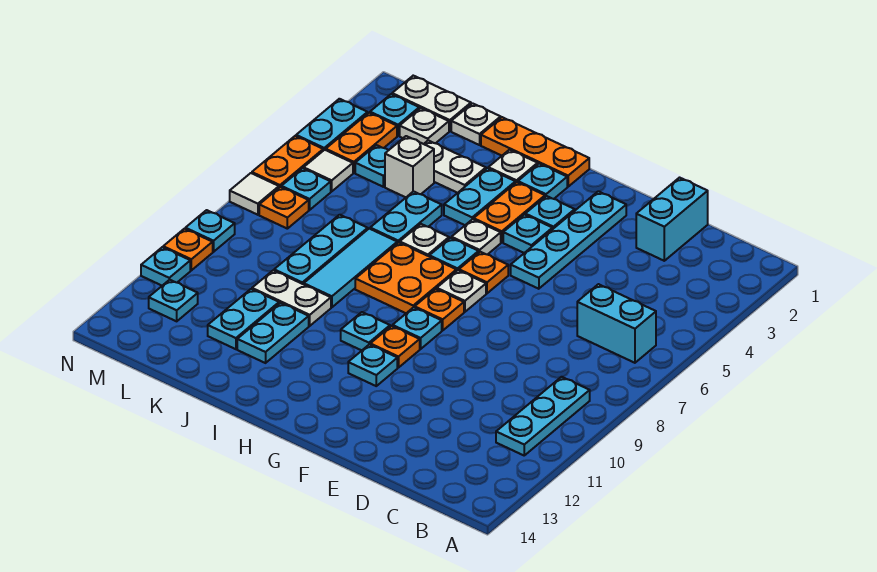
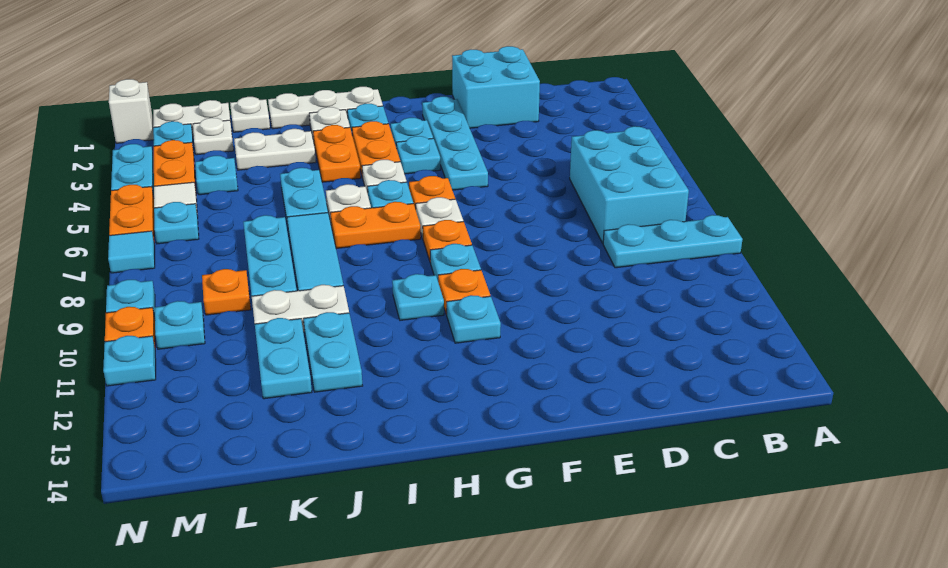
cyan 1x2 brick [577,284,656,363] -> cyan 2x3 brick [570,126,689,243]
cyan 1x3 plate [496,377,590,455] -> cyan 1x3 plate turned to [603,215,743,268]
cyan 1x2 brick [636,178,708,261] -> cyan 2x2 brick [452,46,540,128]
orange 1x3 plate [481,117,589,187] -> white 1x3 plate [268,87,383,129]
orange 2x2 plate [355,242,456,313] -> orange 1x2 plate [330,202,421,248]
cyan 1x2 plate [444,168,515,225] -> orange 1x2 plate [313,125,361,182]
white 1x1 brick [385,136,434,197] -> white 1x1 brick moved to [109,79,154,143]
orange 1x1 plate [259,187,309,229] -> orange 1x1 plate moved to [202,269,251,315]
cyan 1x1 plate [149,280,198,321] -> cyan 1x1 plate moved to [155,301,205,349]
white 1x1 tile [230,173,279,215] -> cyan 1x1 tile [108,231,155,273]

